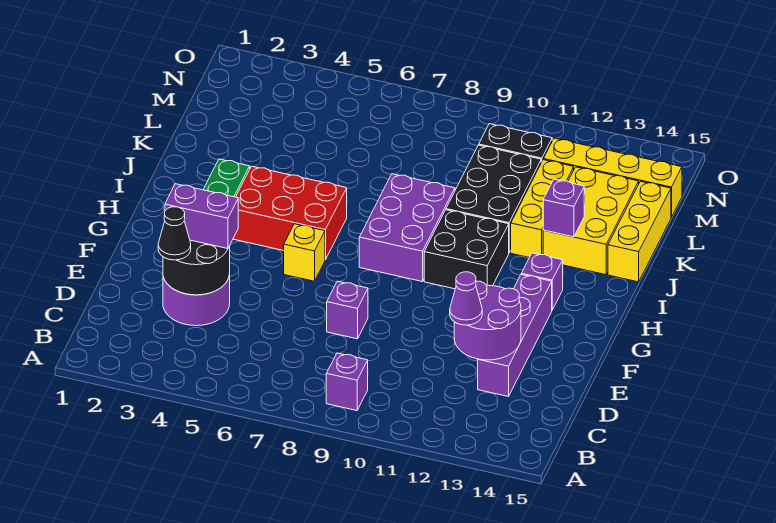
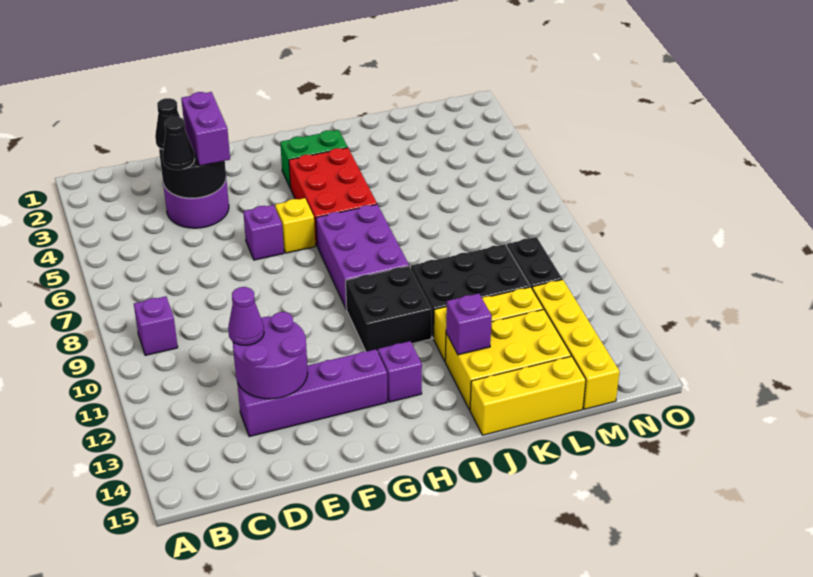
none -> black 1x1 cone [163,117,195,170]
purple 1x1 brick [327,281,368,339] -> purple 1x1 brick moved to [243,205,284,260]
purple 2x3 brick [359,174,455,282] -> purple 2x3 brick turned to [316,204,409,309]

